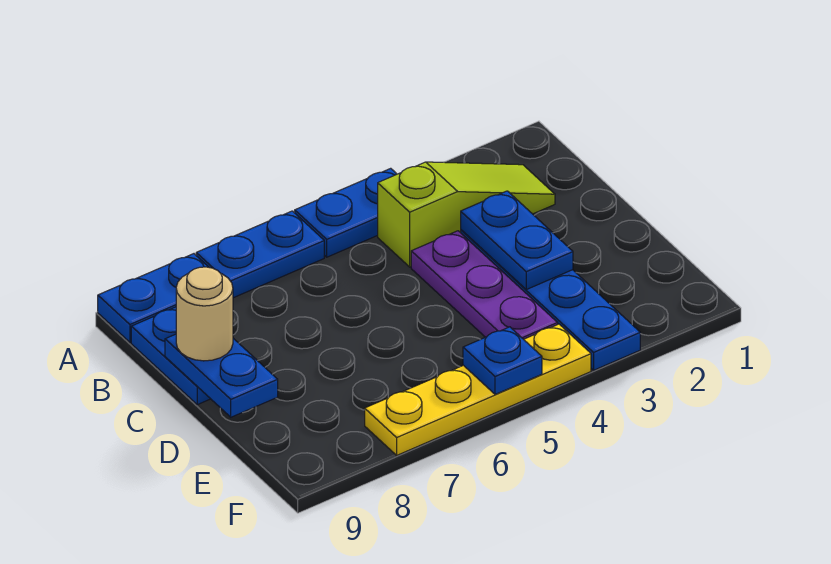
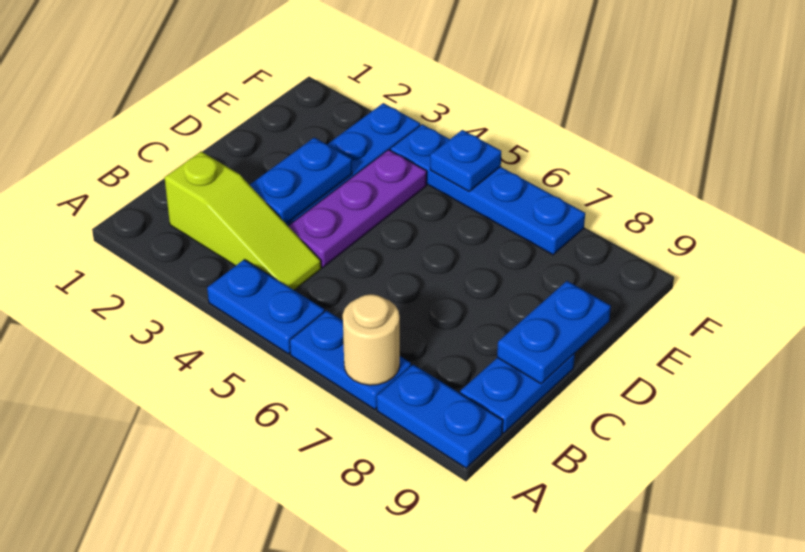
lime 1x3 slope [378,162,555,267] -> lime 1x3 slope turned to [164,152,321,290]
tan 1x1 round brick [176,267,233,361] -> tan 1x1 round brick moved to [343,294,400,385]
yellow 1x4 plate [365,324,591,455] -> blue 1x4 plate [390,124,585,255]

